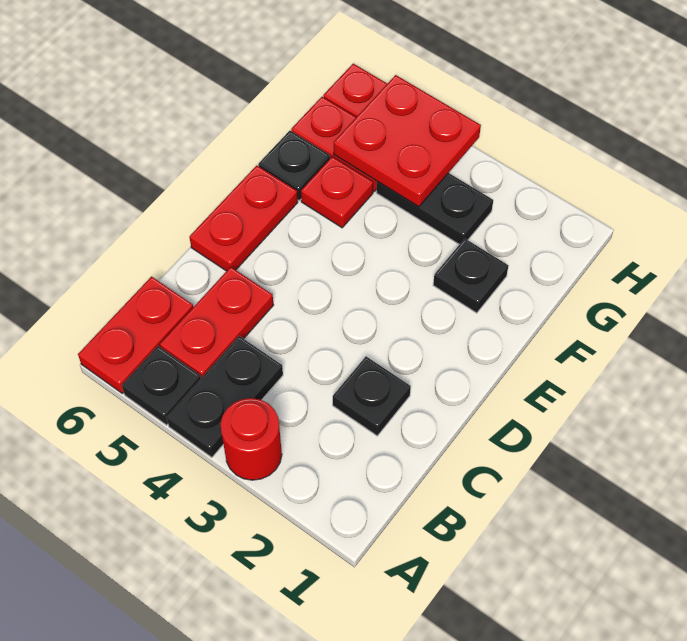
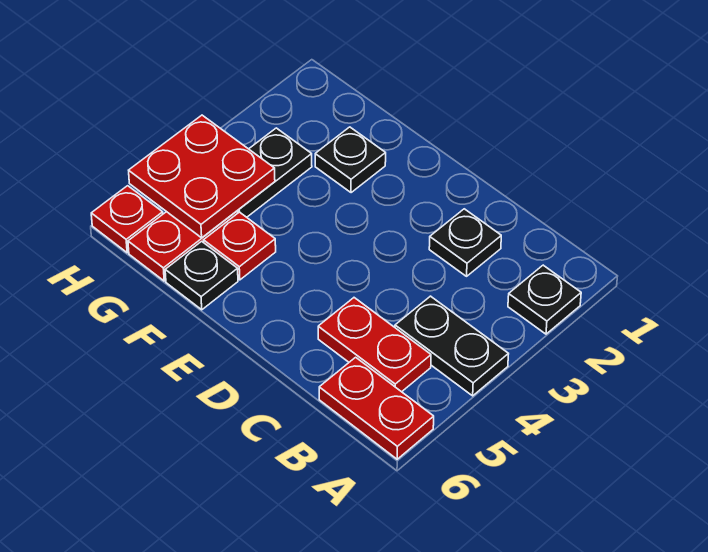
red 1x1 round brick [220,398,282,480] -> none
black 1x1 plate [122,346,201,425] -> black 1x1 plate moved to [508,265,581,334]
red 1x2 plate [190,166,298,271] -> none

